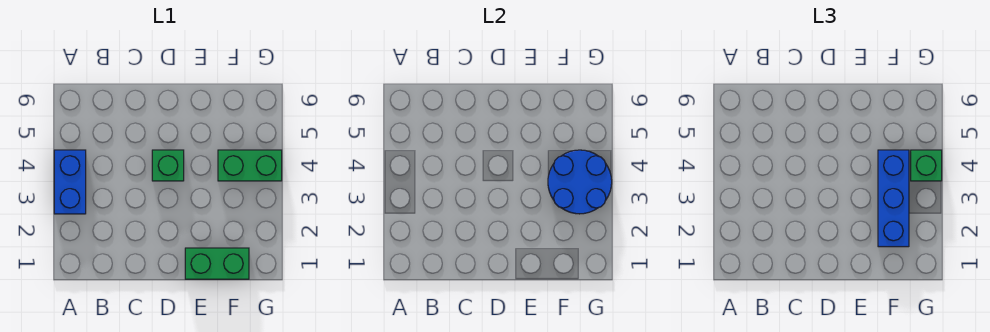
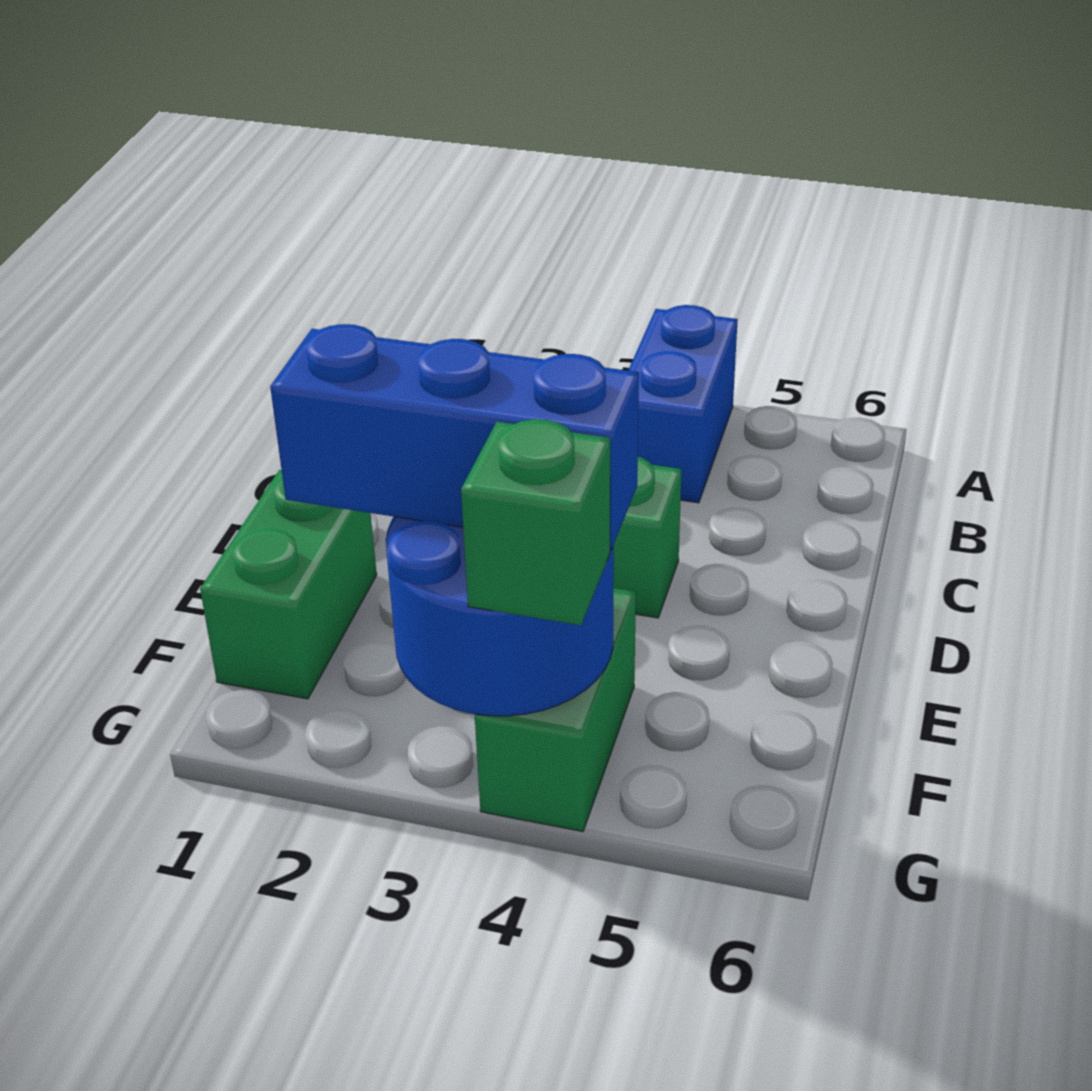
blue 1x2 brick [54,150,86,214] -> blue 1x2 brick turned to [628,305,738,503]

